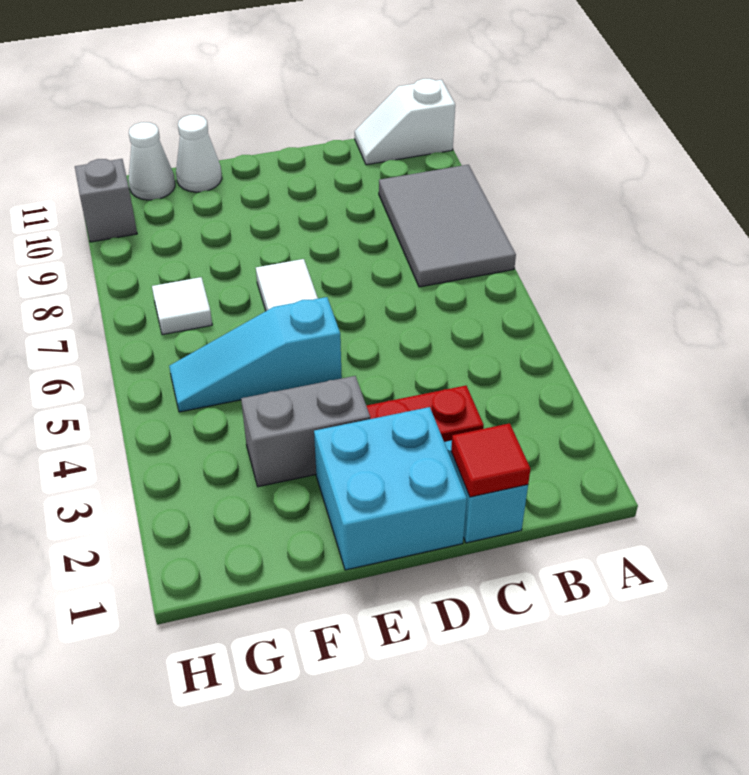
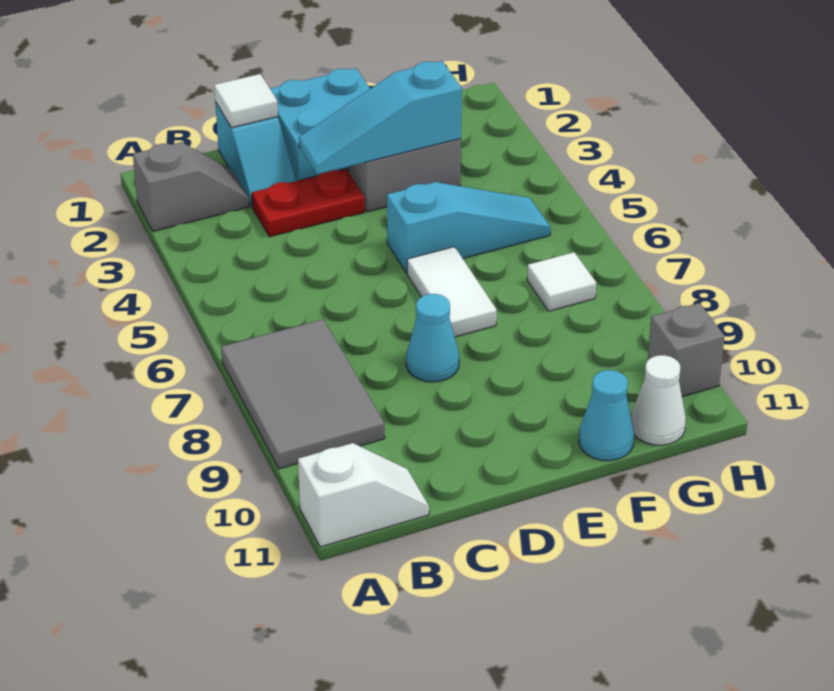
none -> grey 1x2 slope [133,142,249,231]
red 1x1 tile [451,423,530,497] -> white 1x1 tile [214,74,278,128]
none -> cyan 1x3 slope [299,61,462,174]
none -> cyan 1x1 cone [406,294,459,382]
white 1x1 cone [176,115,222,192] -> cyan 1x1 cone [579,370,634,461]

